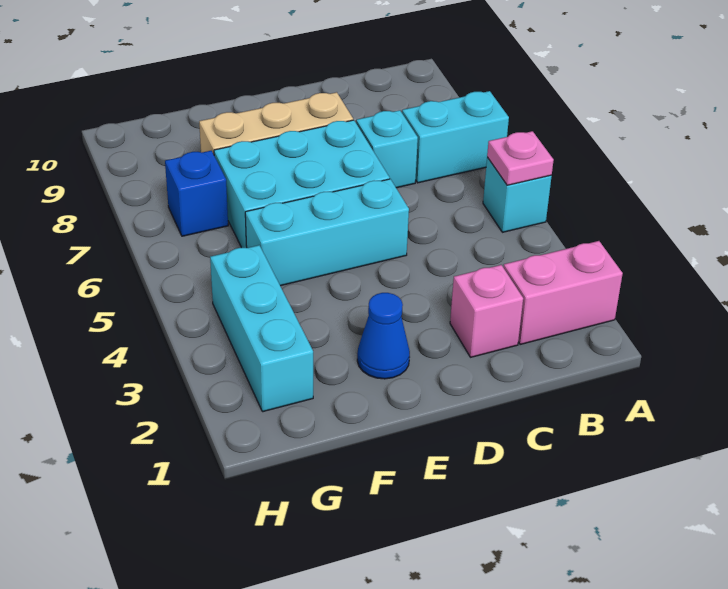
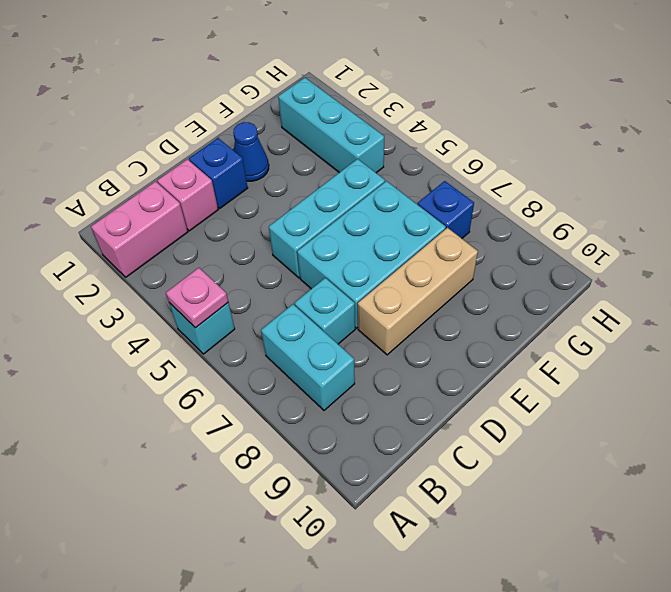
cyan 1x2 brick [402,91,509,183] -> cyan 1x2 brick turned to [261,304,355,410]
none -> blue 1x1 brick [189,138,248,208]

